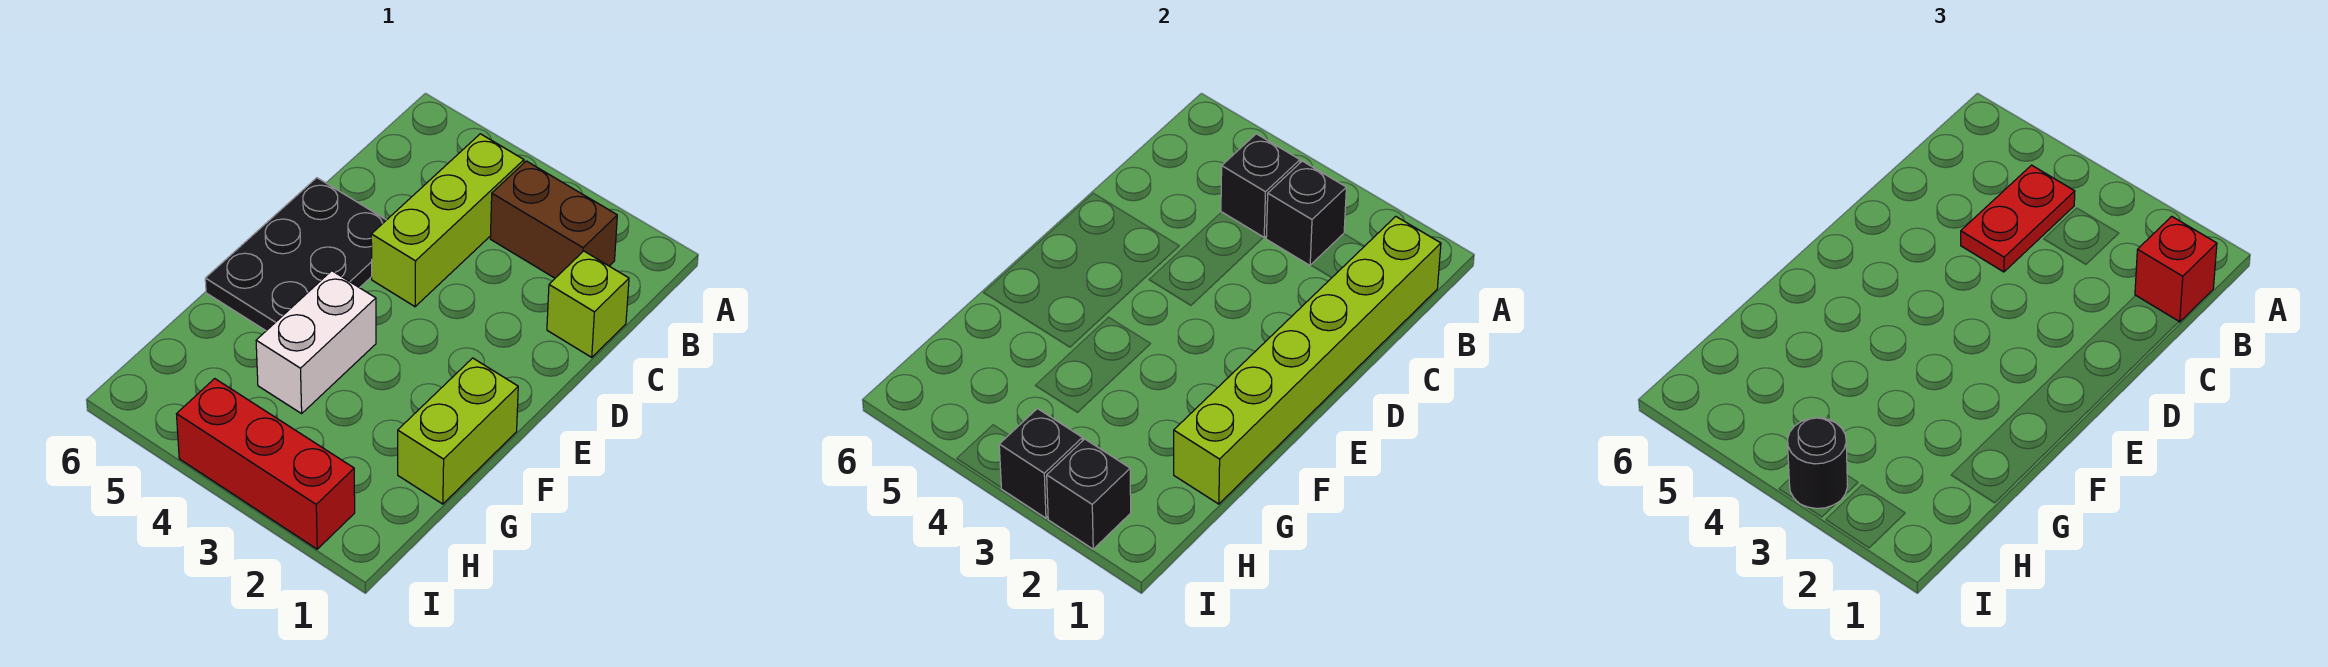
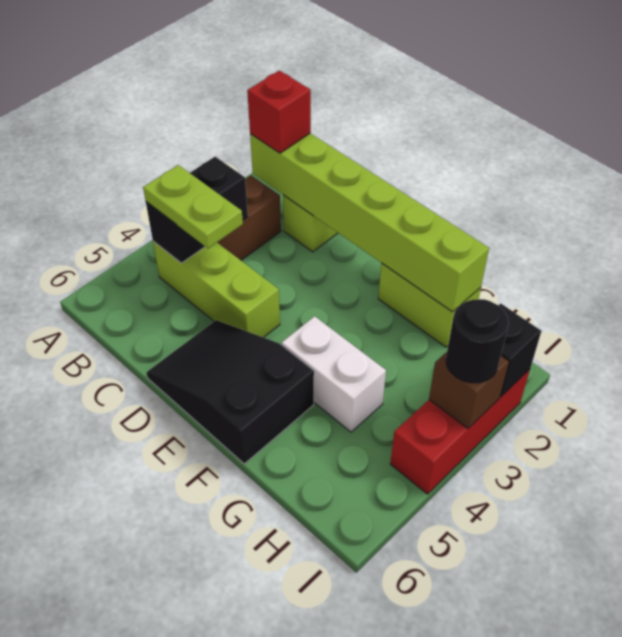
red 1x2 plate [1961,165,2075,272] -> lime 1x2 plate [143,165,243,248]
black 2x3 plate [205,178,386,331] -> black 2x3 slope [146,320,314,464]
black 1x1 brick [999,409,1082,518] -> brown 1x1 brick [429,352,509,428]

